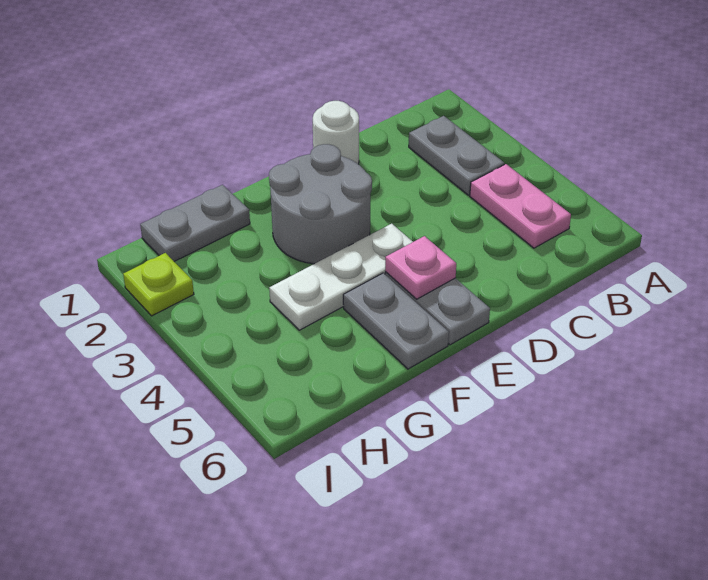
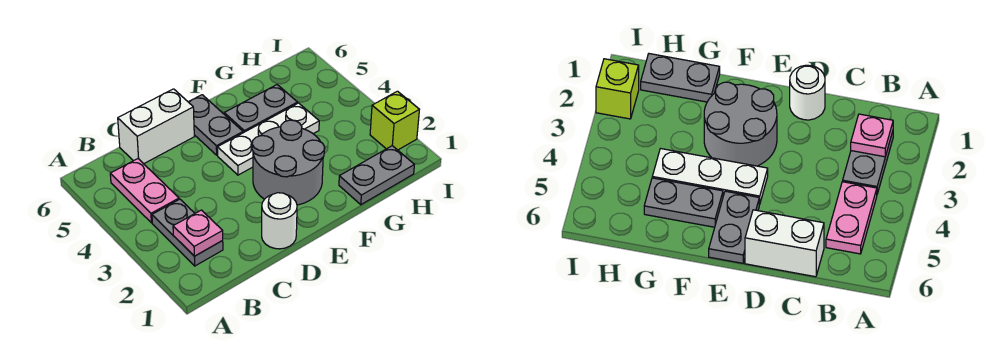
none -> white 1x2 brick [118,89,194,164]
pink 1x1 plate [385,236,456,299] -> pink 1x1 plate moved to [173,210,223,256]
grey 1x2 plate [343,273,449,369] -> grey 1x2 plate turned to [224,85,298,133]
lime 1x1 plate [123,253,194,316] -> lime 1x1 brick [370,91,419,150]

